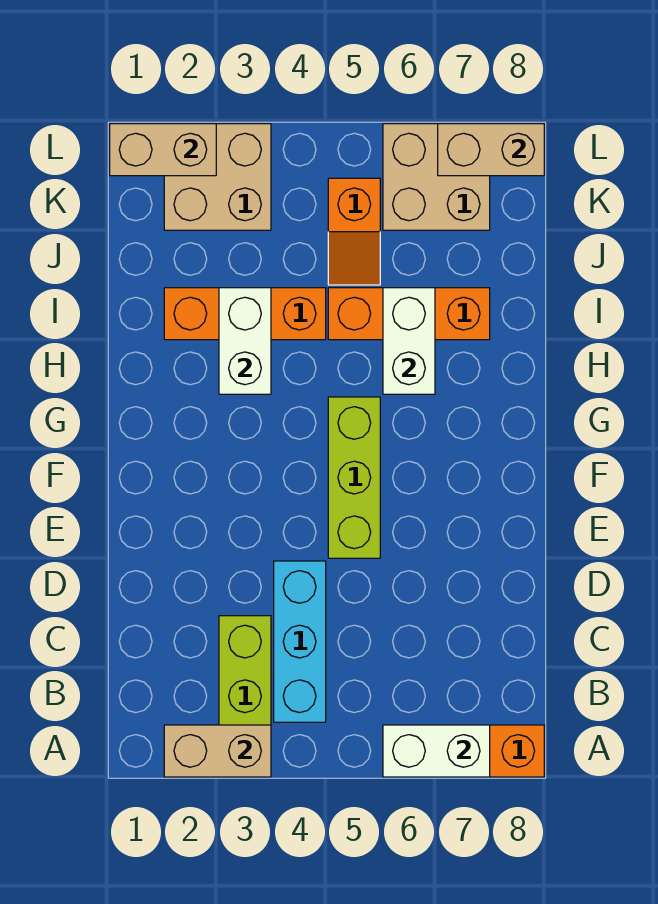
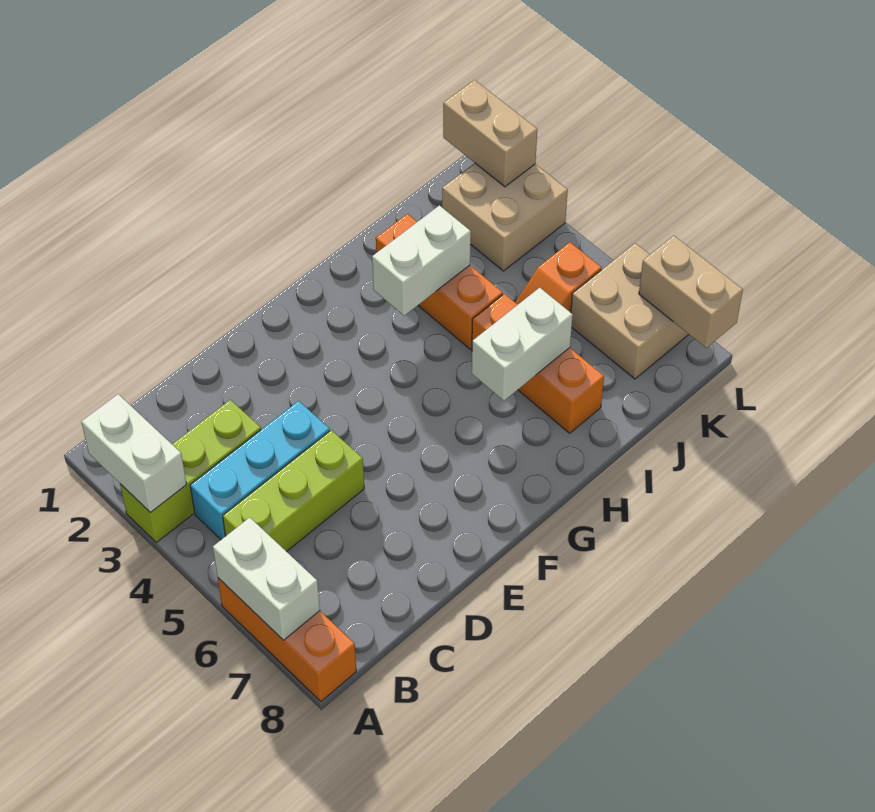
tan 1x2 brick [164,725,271,777] -> white 1x2 brick [81,394,187,513]
lime 1x3 brick [328,397,380,558] -> lime 1x3 brick moved to [223,430,364,552]

